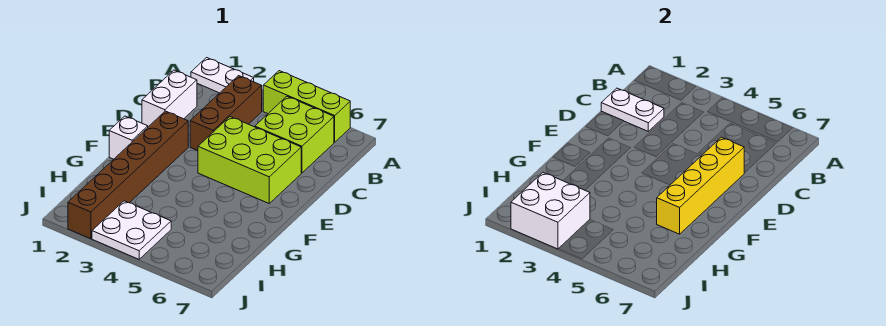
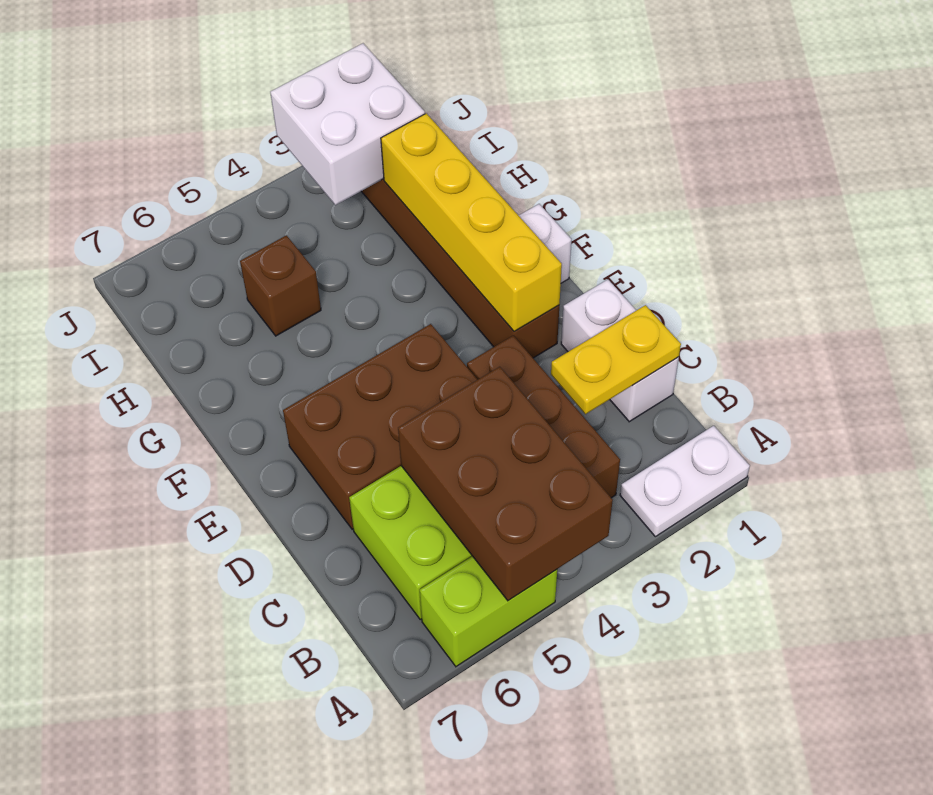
lime 1x3 brick [263,71,350,142] -> lime 1x2 brick [420,556,557,666]
none -> brown 2x3 brick [398,367,613,601]
white 1x2 plate [601,88,664,131] -> yellow 1x2 plate [551,305,681,414]
lime 2x3 brick [198,117,301,203] -> brown 2x3 brick [283,324,477,529]
yellow 1x4 brick [657,137,745,234] -> yellow 1x4 brick moved to [381,113,562,332]
none -> brown 1x1 brick [240,235,321,336]
white 2x2 plate [92,201,171,259] -> none

